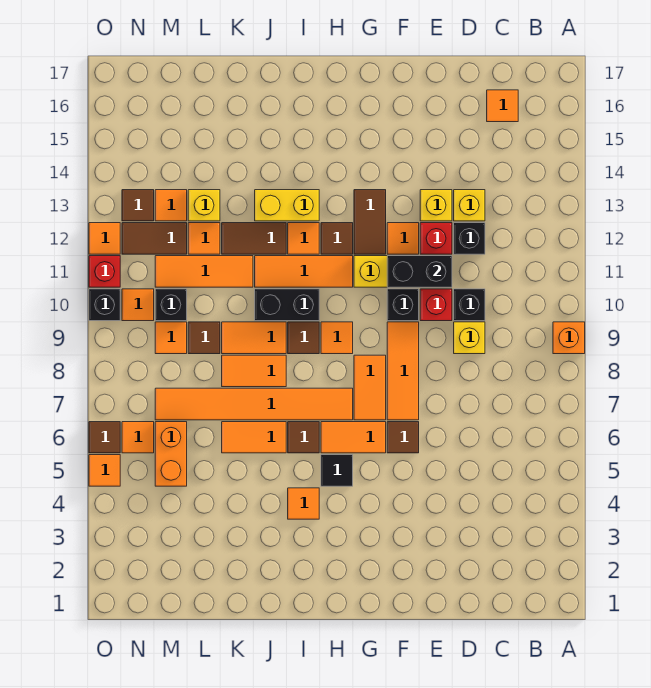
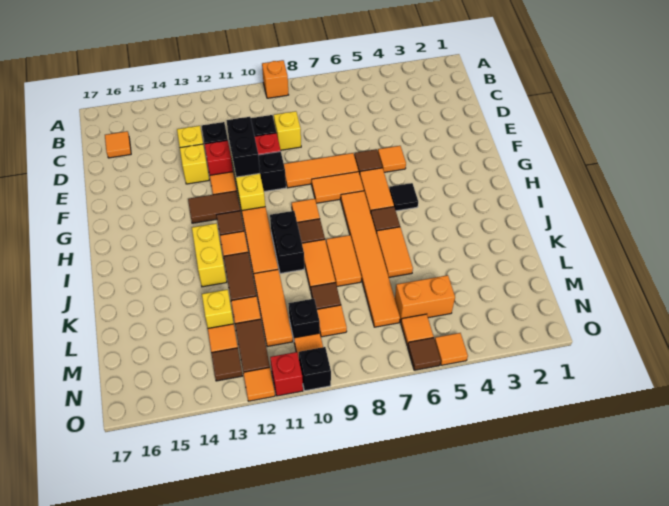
orange 1x1 tile [288,488,319,519] -> orange 1x1 tile moved to [378,146,406,172]

